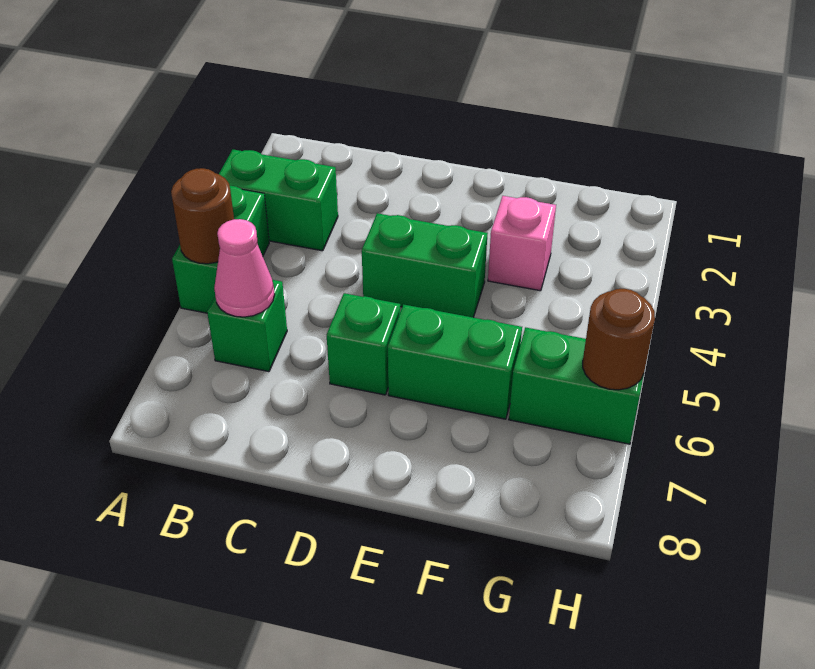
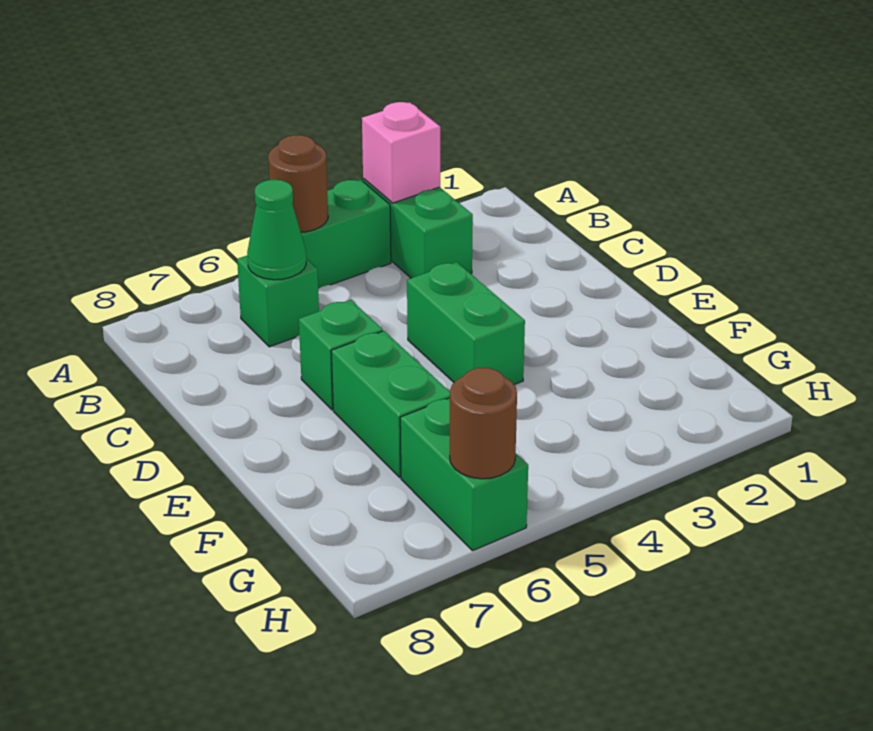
pink 1x1 cone [214,219,275,317] -> green 1x1 cone [247,180,306,280]
pink 1x1 brick [488,196,556,291] -> pink 1x1 brick moved to [362,102,440,203]

